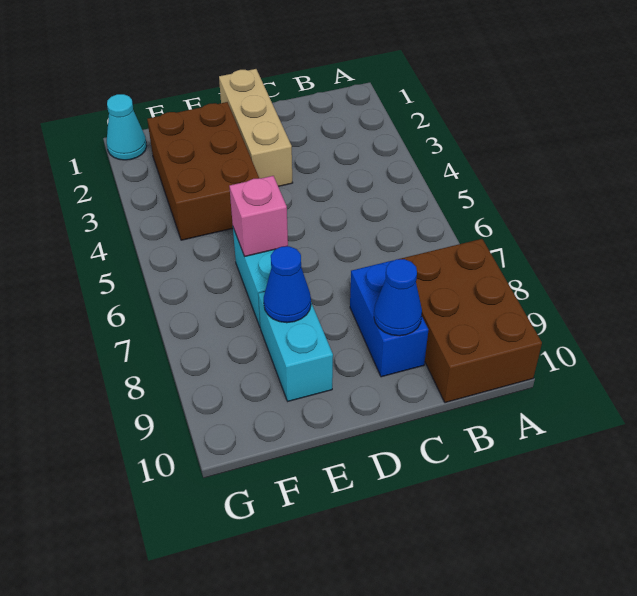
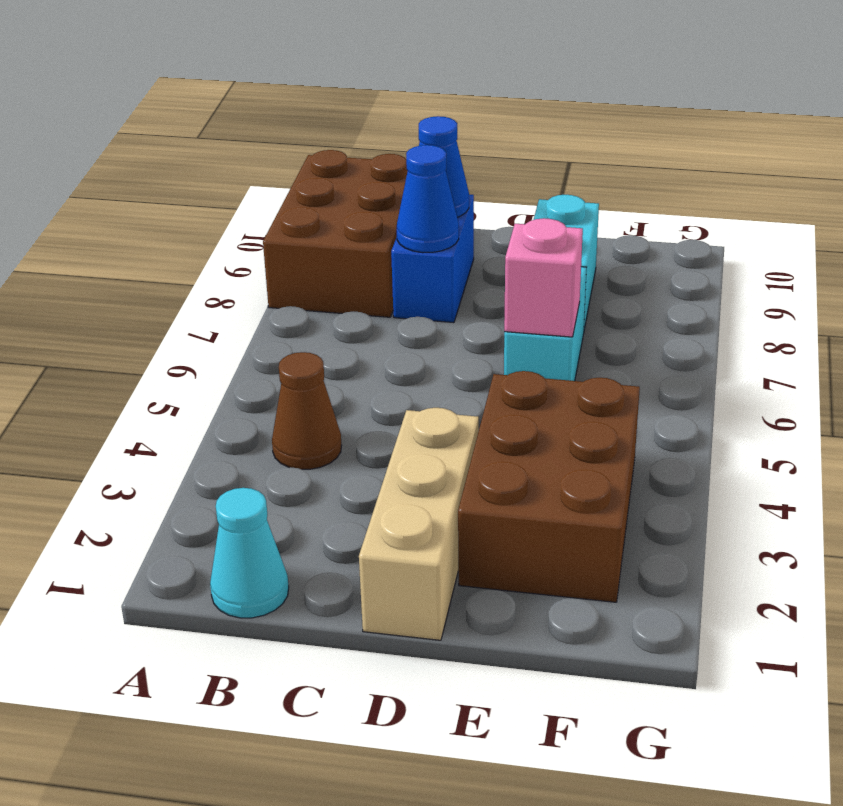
none -> brown 1x1 cone [272,352,341,469]
blue 1x1 cone [264,246,311,323] -> blue 1x1 cone moved to [397,145,459,253]
cyan 1x1 cone [107,94,147,160] -> cyan 1x1 cone moved to [210,488,289,618]

